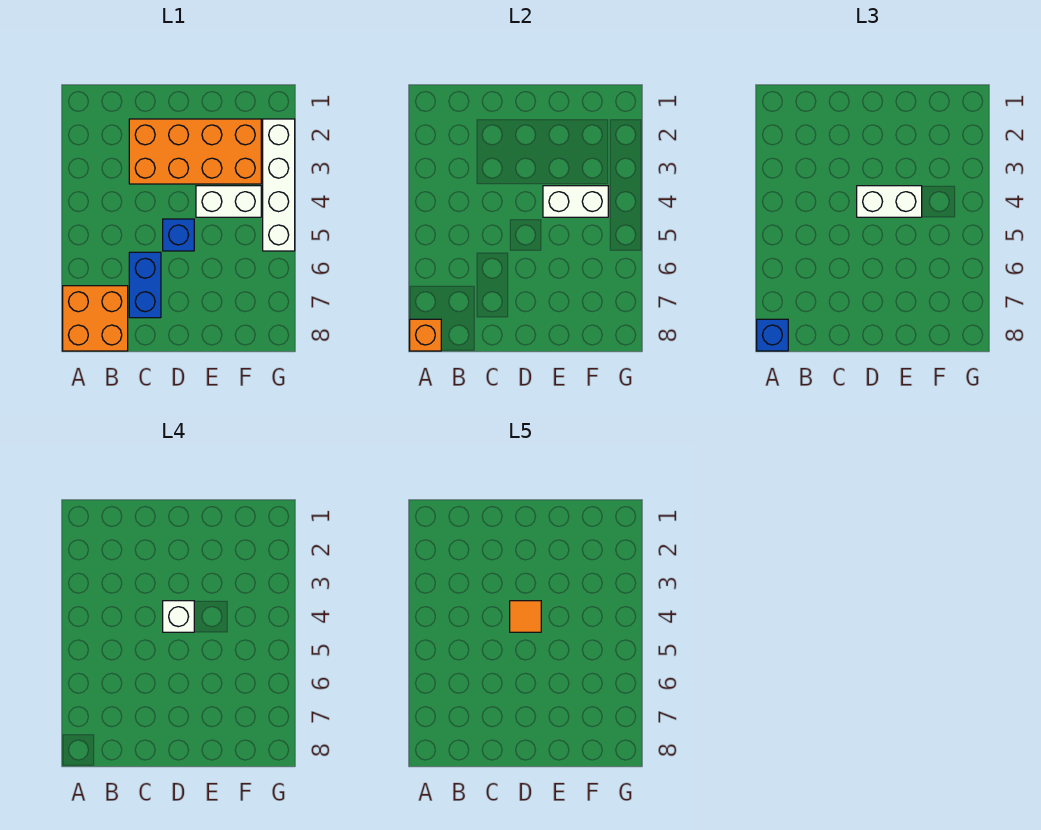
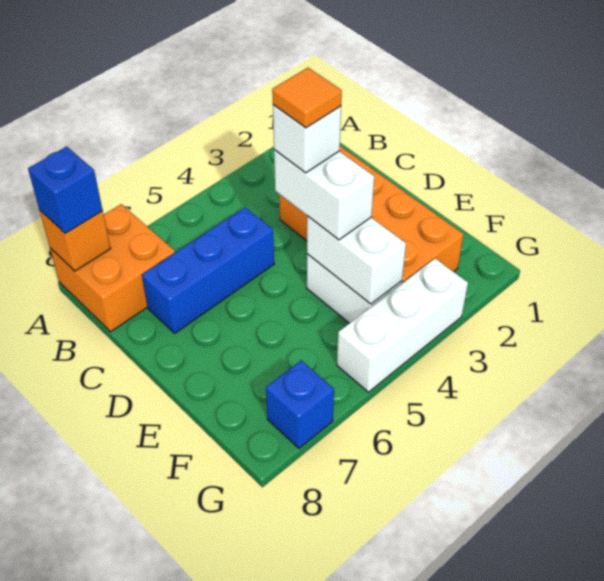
blue 1x2 brick [129,252,161,318] -> blue 1x3 brick [142,207,274,333]
blue 1x1 brick [163,219,194,251] -> blue 1x1 brick moved to [266,360,334,448]
white 1x4 brick [263,119,295,251] -> white 1x3 brick [337,258,468,392]

